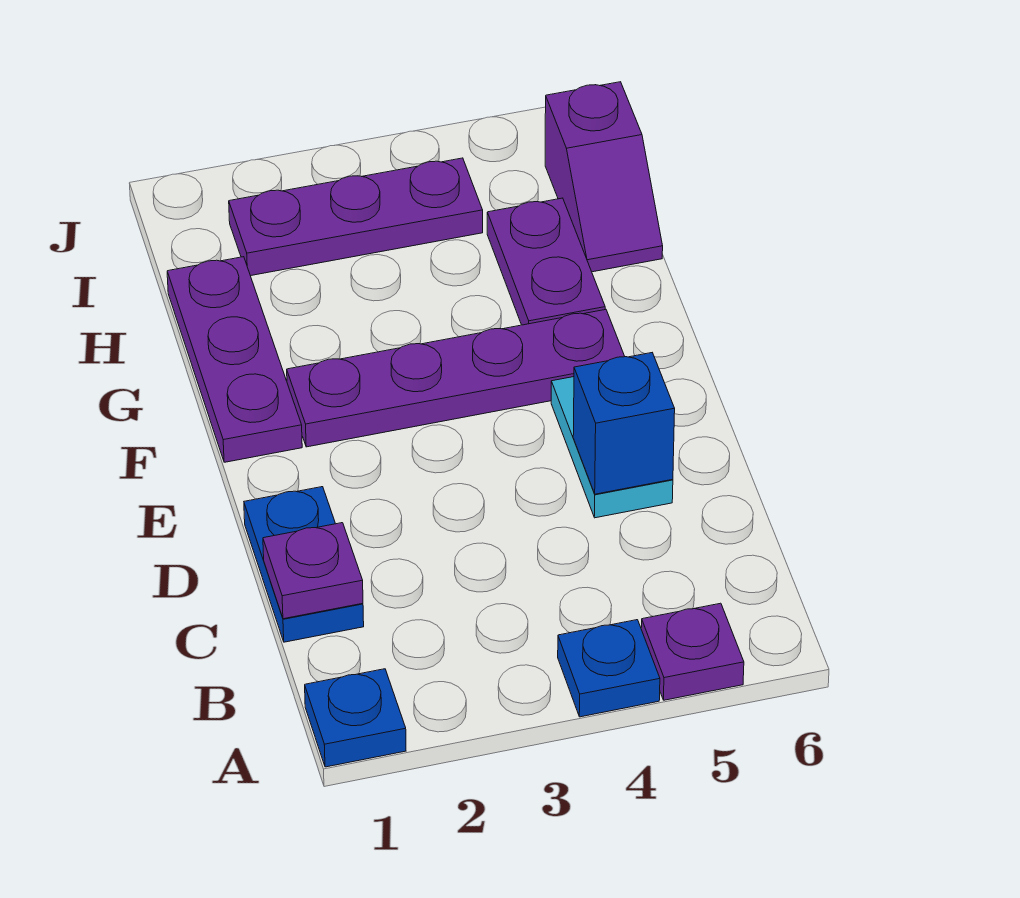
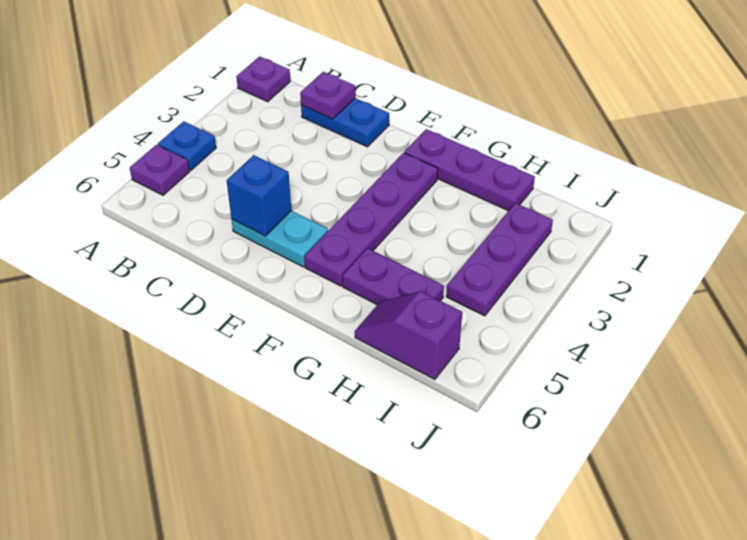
blue 1x1 plate [305,669,406,767] -> purple 1x1 plate [236,56,290,102]

